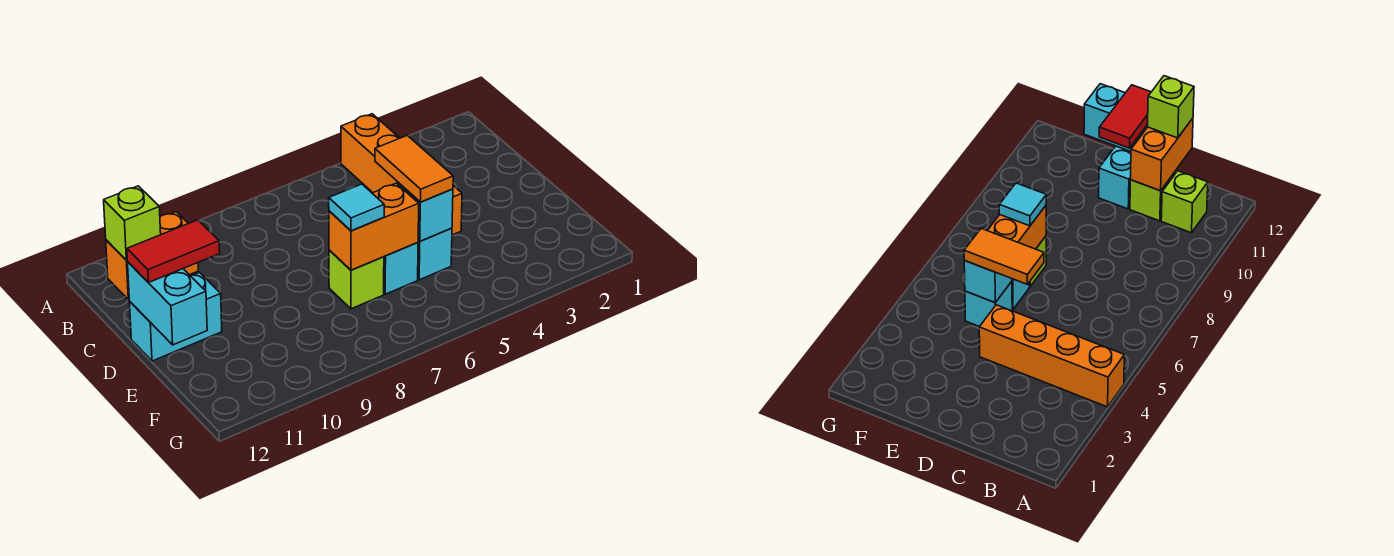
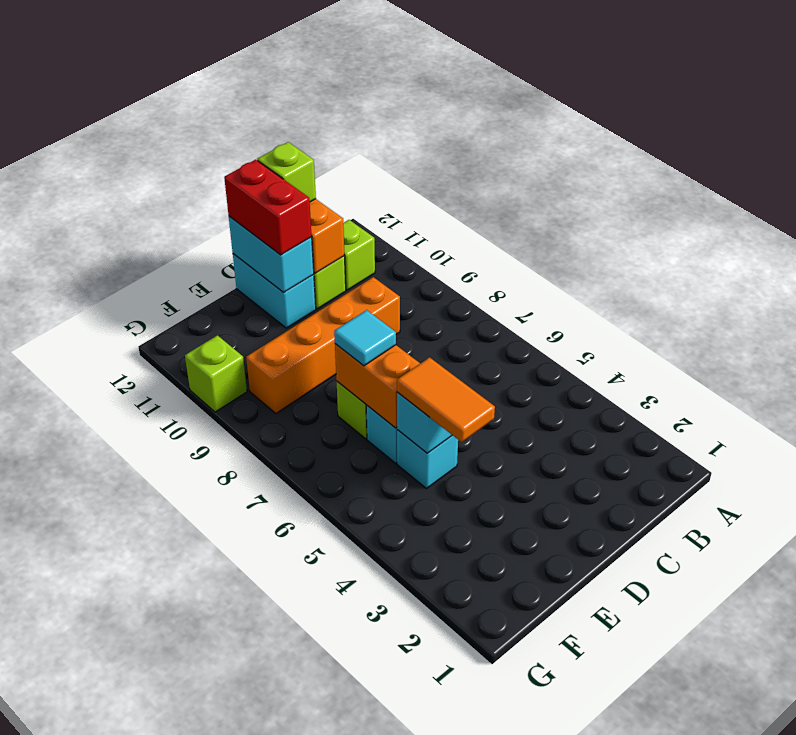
orange 1x4 brick [341,114,462,235] -> orange 1x4 brick moved to [246,277,400,413]
orange 1x2 tile [375,135,453,202] -> orange 1x2 tile turned to [397,357,495,442]
red 1x2 tile [127,220,220,283] -> red 1x2 brick [224,160,312,255]
cyan 1x2 brick [128,262,207,345] -> cyan 1x2 brick turned to [229,216,314,292]
none -> lime 1x1 brick [185,335,247,412]

